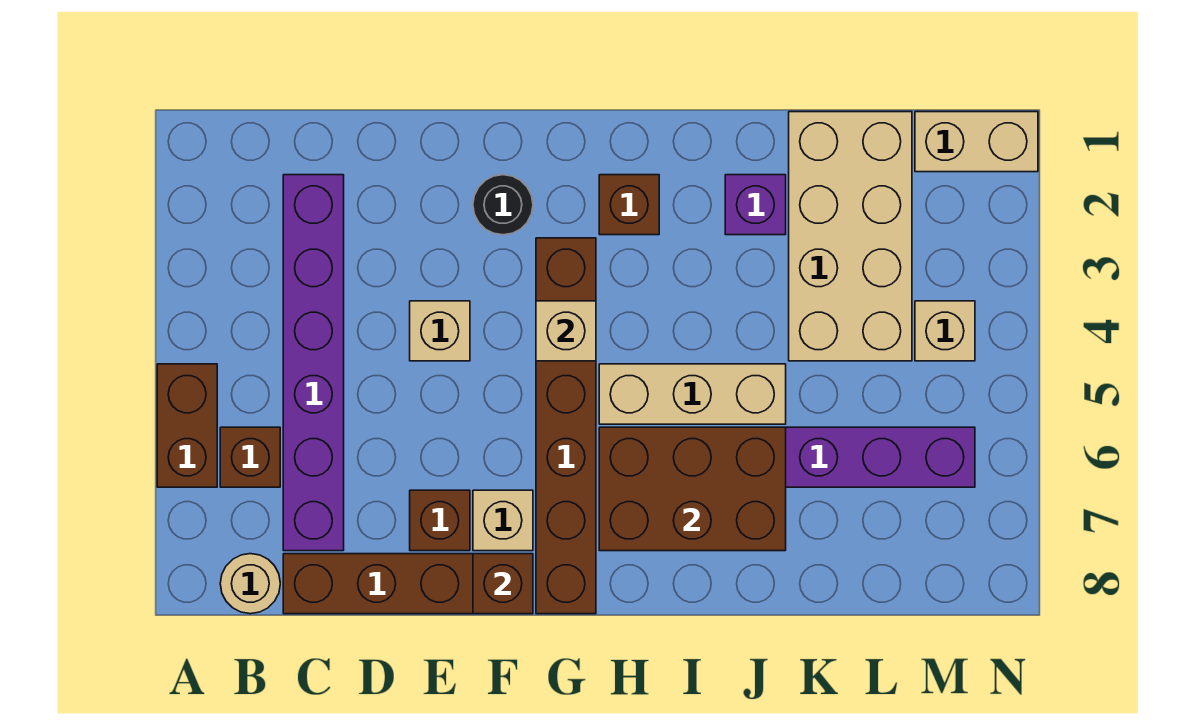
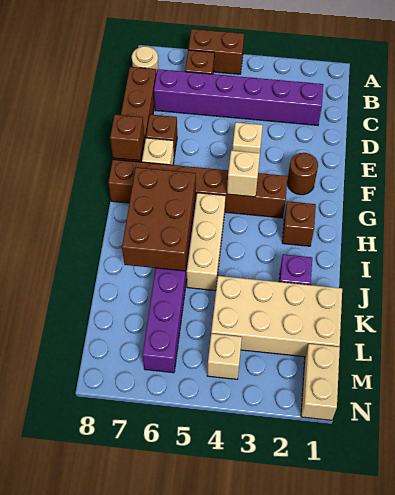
black 1x1 round brick [473,175,533,235] -> brown 1x1 round brick [287,153,318,195]

